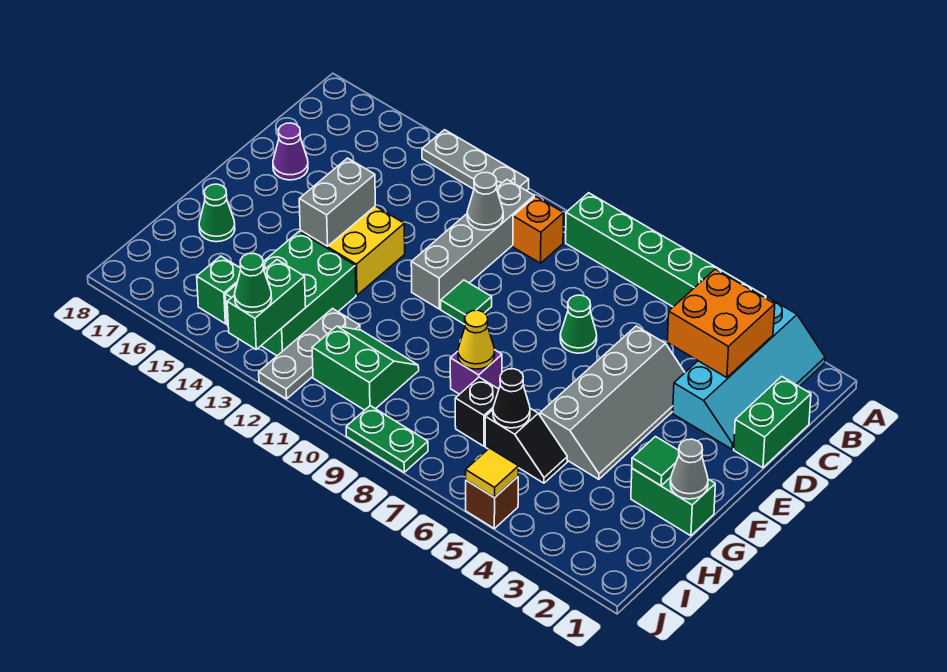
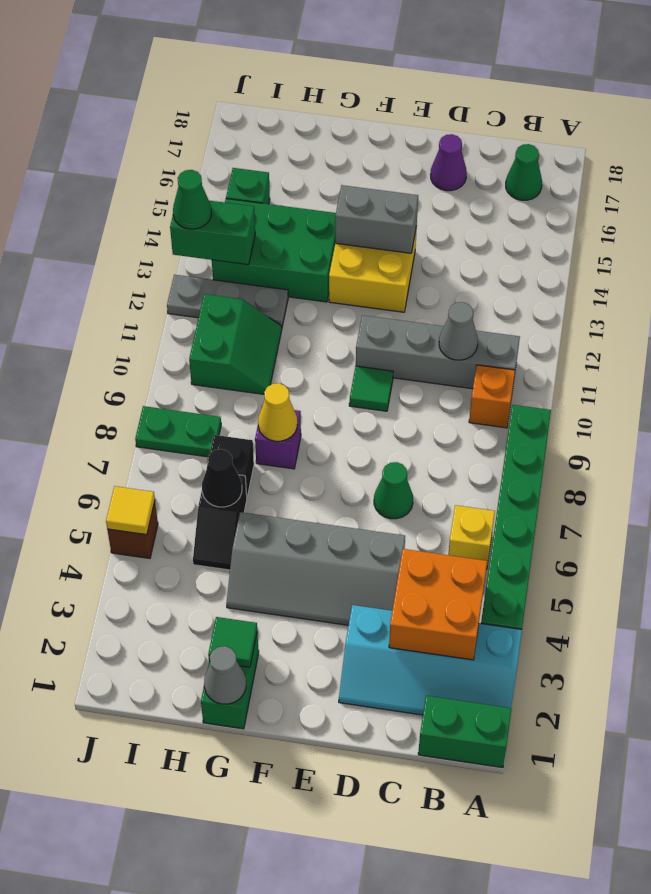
grey 1x3 plate [422,130,529,191] -> none
none -> yellow 1x1 brick [448,505,495,569]
green 1x2 brick [734,376,811,468] -> green 1x2 brick moved to [418,696,512,768]
green 1x1 cone [199,184,235,242] -> green 1x1 cone moved to [506,144,542,200]
green 1x2 plate [346,406,428,472] -> green 1x2 plate turned to [135,406,221,457]

